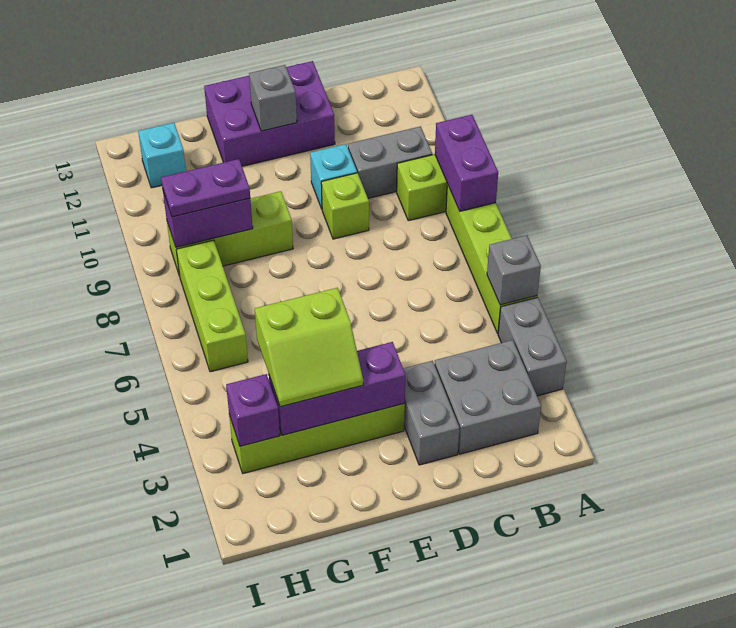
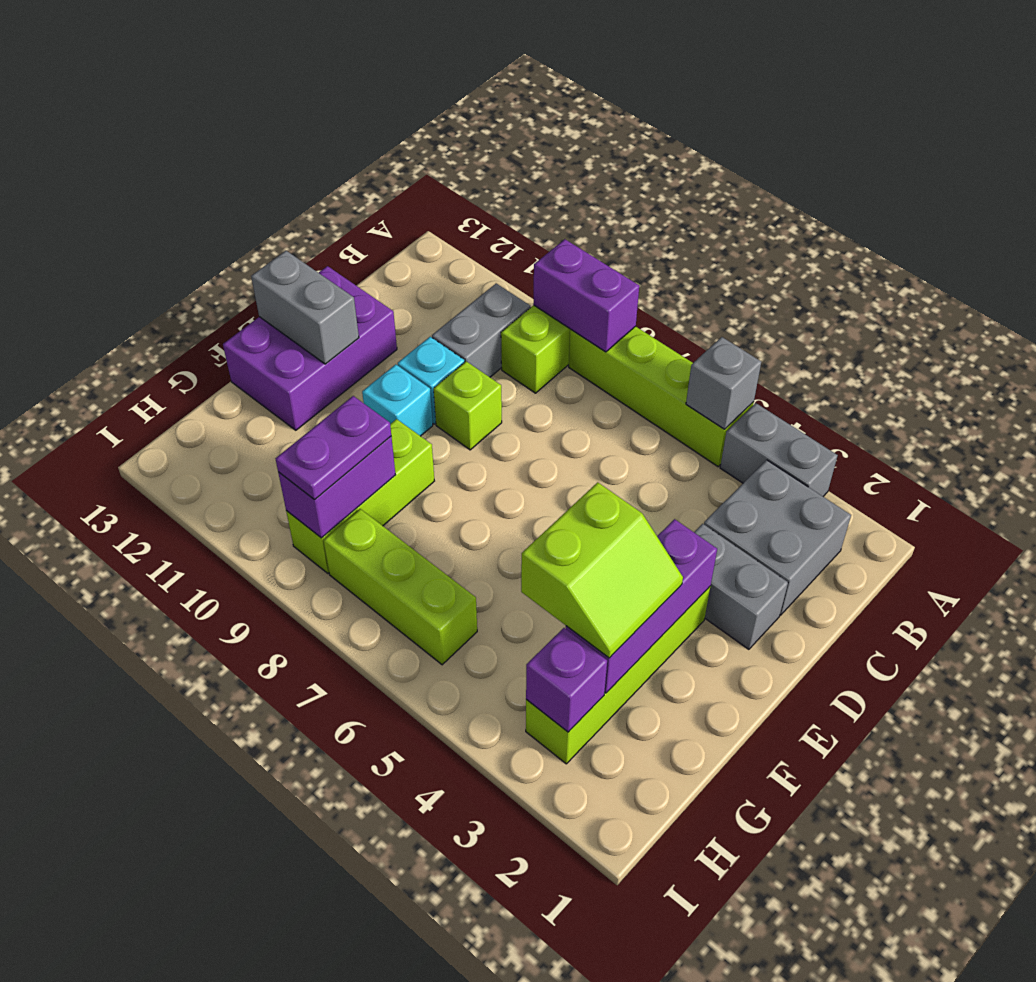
grey 1x1 brick [249,65,297,131] -> grey 1x2 brick [251,251,359,364]
cyan 1x1 brick [138,123,186,188] -> cyan 1x1 brick moved to [362,364,433,436]

